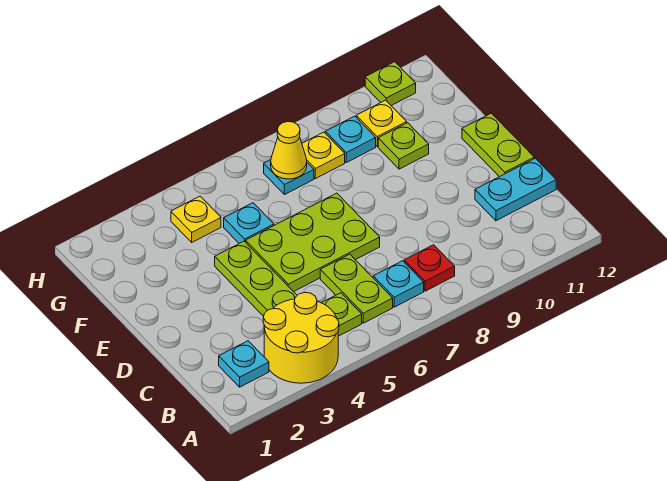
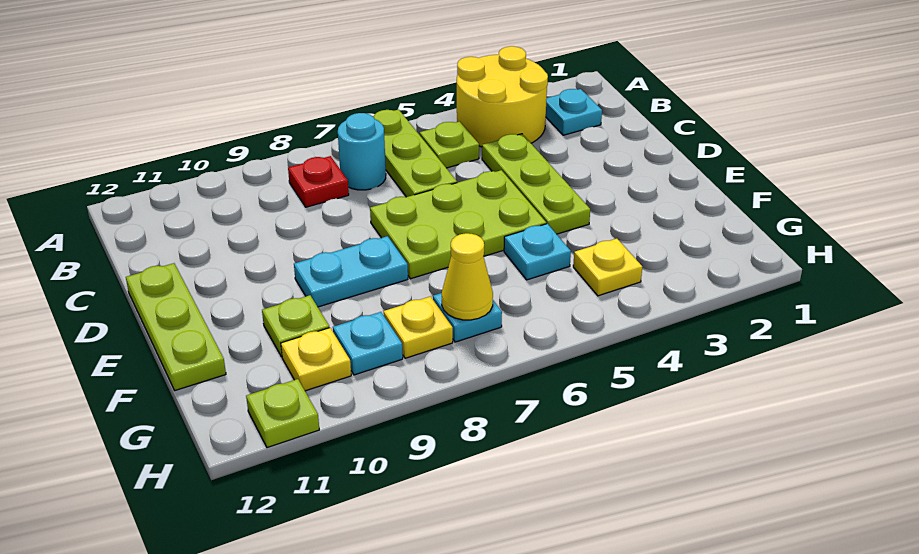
lime 1x2 plate [320,254,393,323] -> lime 1x3 plate [373,109,457,197]
cyan 1x1 plate [373,261,424,307] -> cyan 1x1 round brick [338,113,386,190]
cyan 1x2 plate [475,158,556,221] -> cyan 1x2 plate moved to [294,236,408,307]
lime 1x2 plate [462,113,534,177] -> lime 1x3 plate [126,263,226,390]

